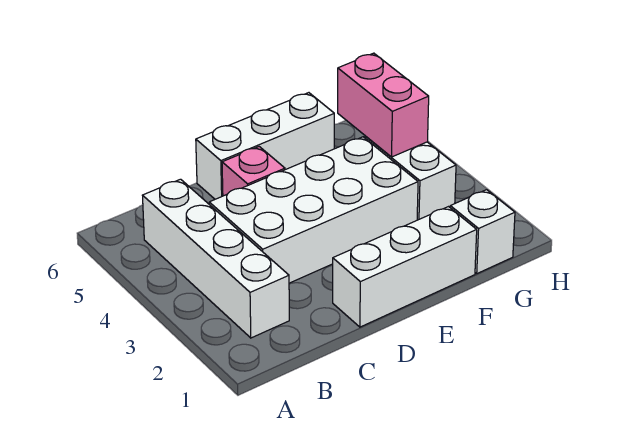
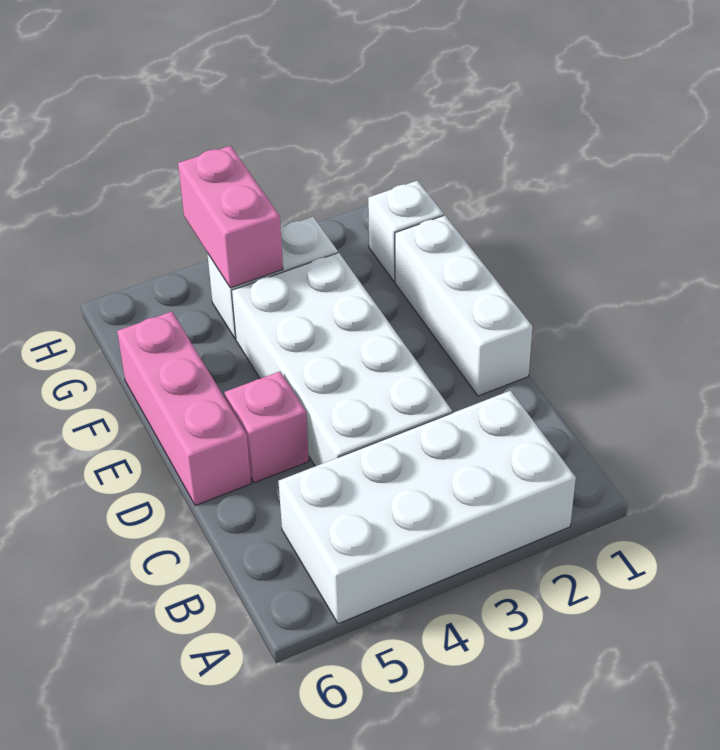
white 1x4 brick [142,179,289,338] -> white 2x4 brick [278,391,576,624]
white 1x3 brick [196,93,334,199] -> pink 1x3 brick [117,312,251,506]
pink 1x2 brick [338,53,429,157] -> pink 1x2 brick turned to [178,146,283,288]

